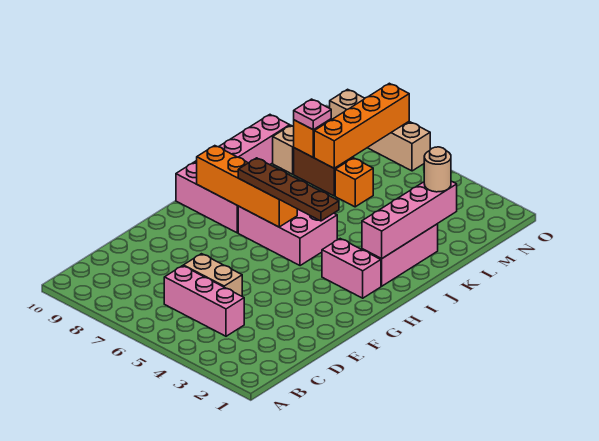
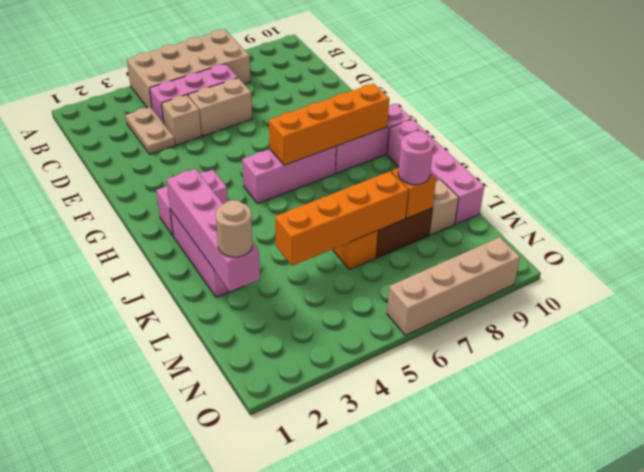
none -> tan 2x4 brick [127,29,250,108]
none -> tan 1x2 plate [126,107,175,154]
none -> tan 1x1 brick [162,95,201,145]
brown 1x4 plate [238,158,339,221] -> none
pink 2x3 brick [238,206,337,266] -> pink 1x3 brick [242,146,336,204]
orange 1x4 brick [314,83,409,168] -> orange 1x4 brick turned to [275,171,408,266]
pink 1x1 plate [294,99,331,130] -> pink 1x1 round brick [398,131,434,185]

